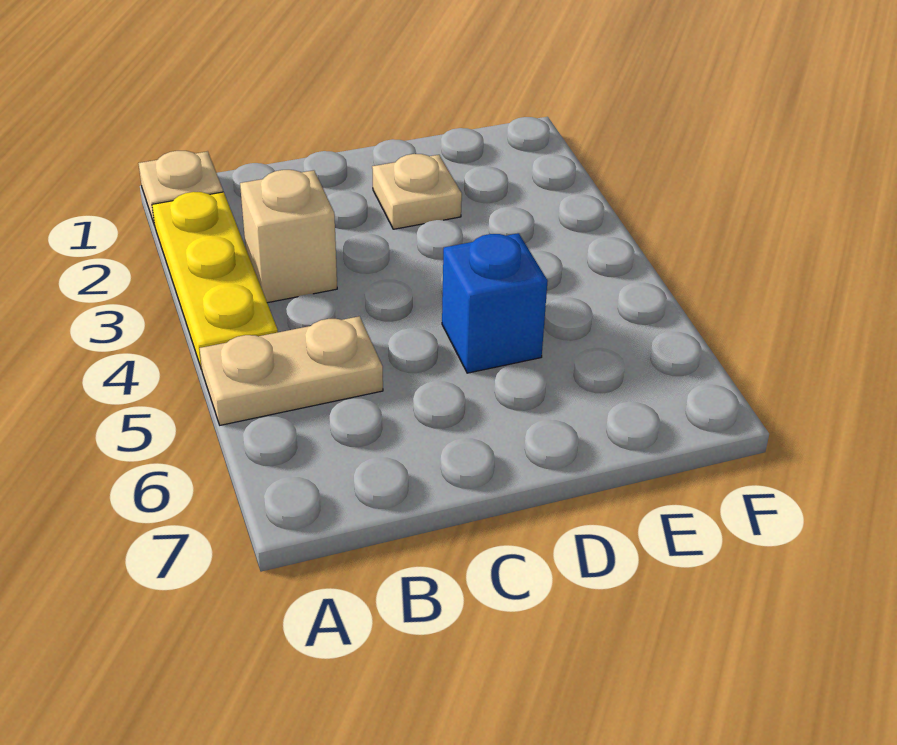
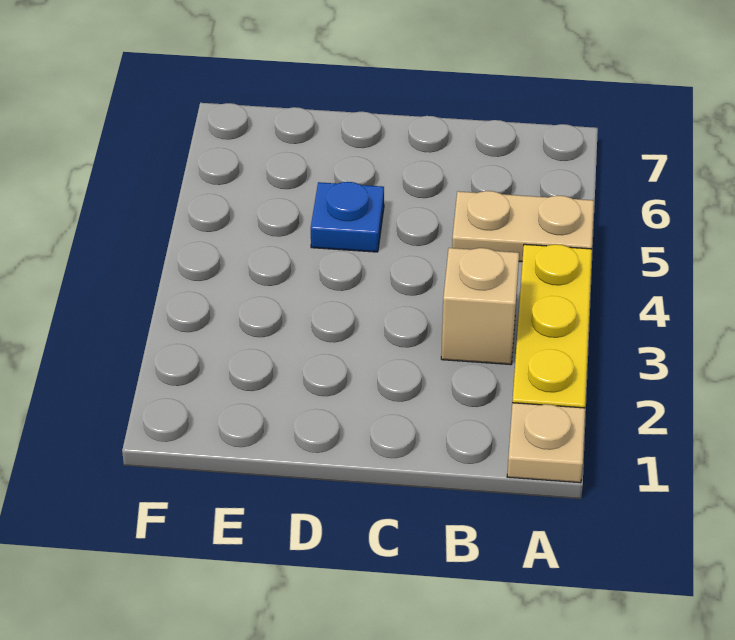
tan 1x1 plate [372,154,462,229] -> none
blue 1x1 brick [442,233,548,373] -> blue 1x1 plate [311,182,384,252]

